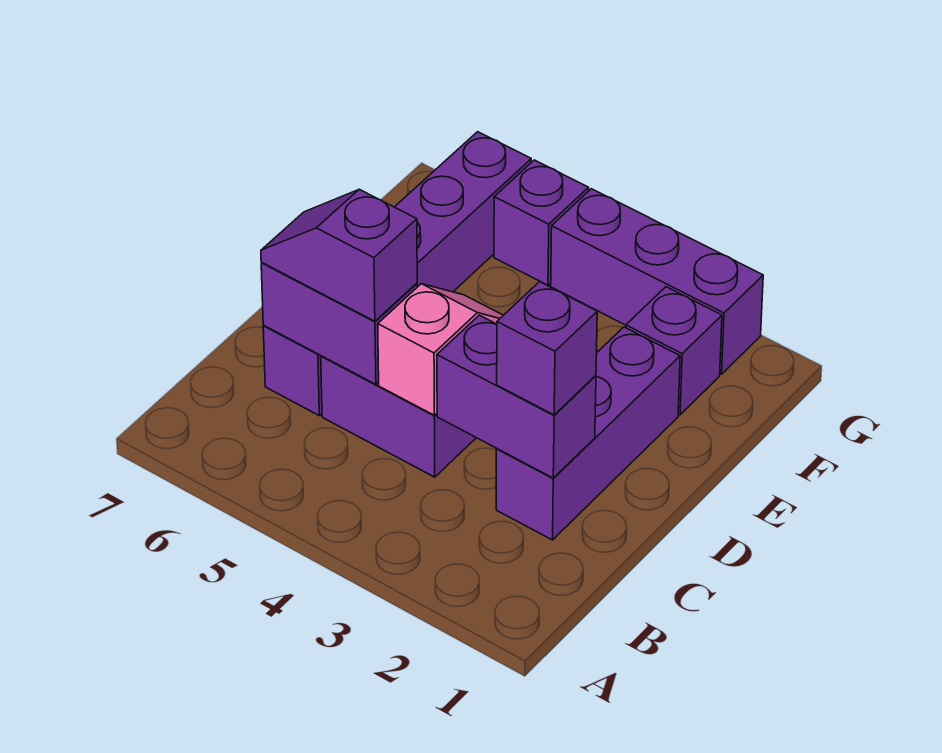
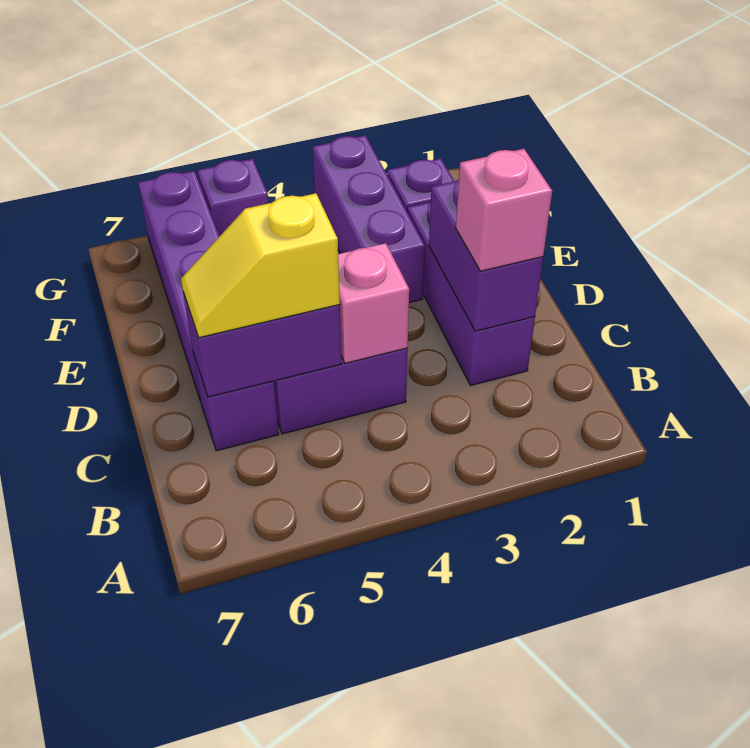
purple 1x2 brick [437,315,596,478] -> purple 1x2 brick turned to [429,180,543,331]
purple 1x1 brick [497,282,597,415] -> pink 1x1 brick [456,149,552,271]
purple 1x2 slope [261,189,417,321] -> yellow 1x2 slope [181,193,340,338]
purple 1x3 brick [551,189,763,374] -> purple 1x3 brick turned to [313,135,425,303]

